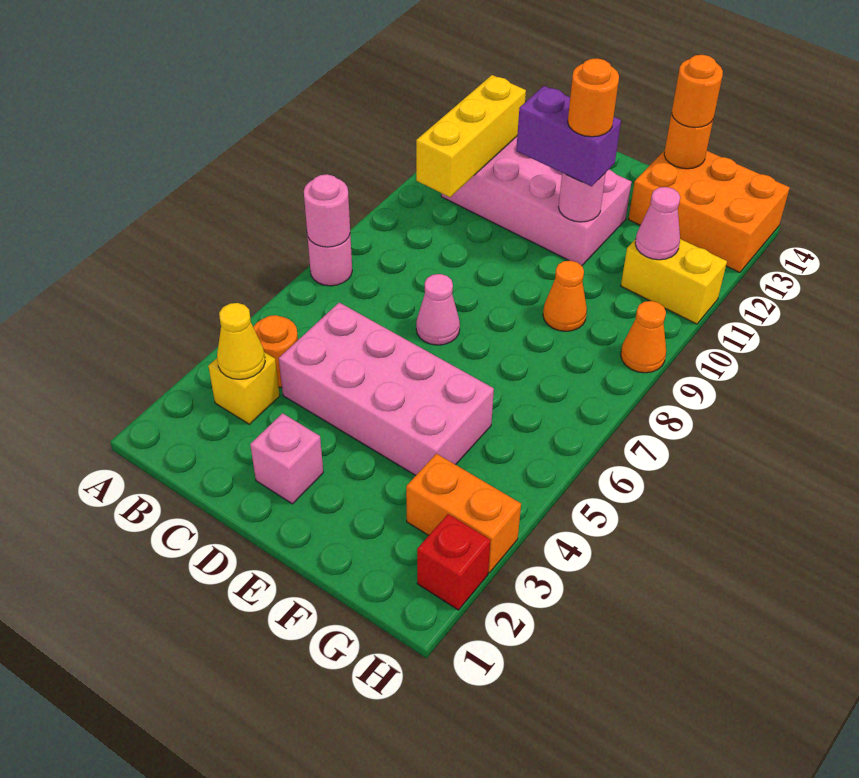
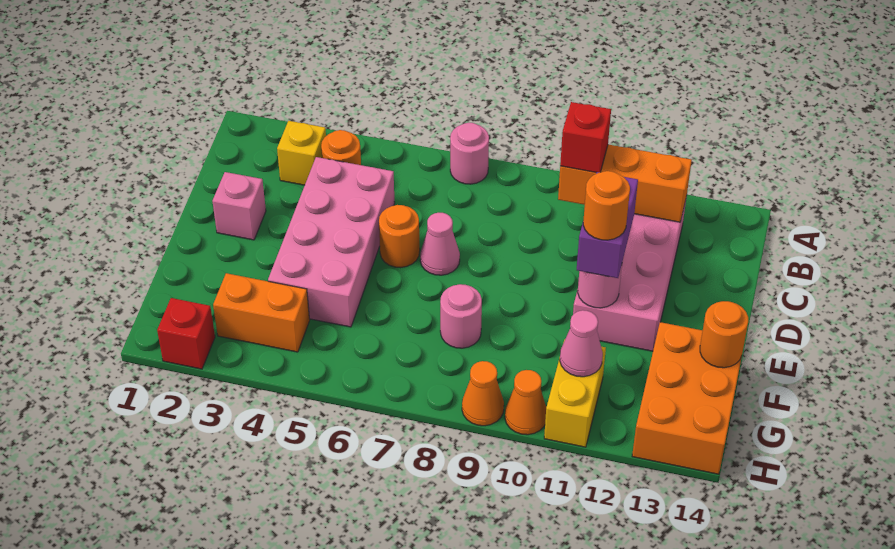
pink 1x1 round brick [304,174,350,247] -> pink 1x1 round brick moved to [440,284,482,348]
yellow 1x1 cone [217,303,265,379] -> none
yellow 1x3 brick [416,75,526,197] -> orange 1x3 brick [558,144,692,222]
none -> red 1x1 brick [560,102,611,172]
orange 1x1 cone [543,261,587,331] -> orange 1x1 cone moved to [505,370,546,435]
orange 1x1 round brick [672,55,723,127] -> orange 1x1 round brick moved to [379,205,420,268]
orange 1x2 brick [406,454,521,573] -> orange 1x2 brick turned to [213,273,310,352]

